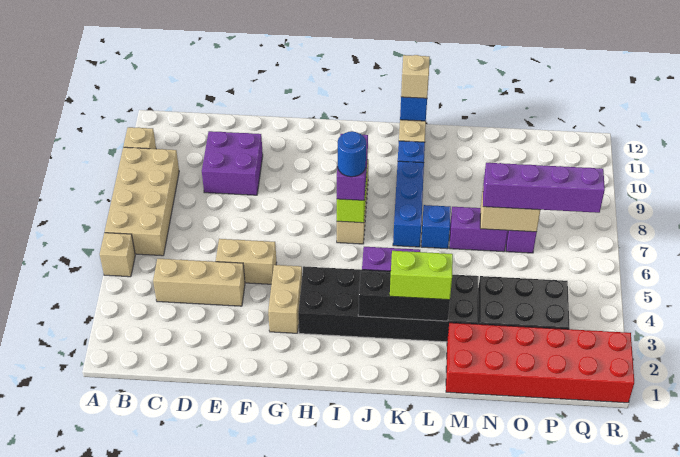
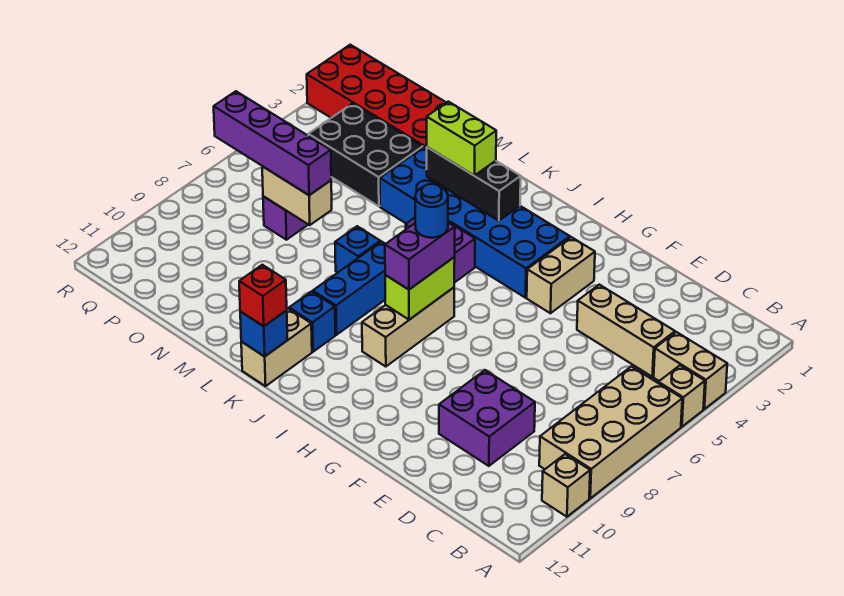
tan 1x2 brick [216,239,277,284] -> tan 1x2 brick moved to [654,332,727,409]
black 2x6 brick [298,266,479,342] -> blue 2x6 brick [380,147,570,298]
tan 1x1 brick [401,55,430,98] -> red 1x1 brick [239,265,287,326]
purple 1x2 brick [450,207,508,252] -> none

